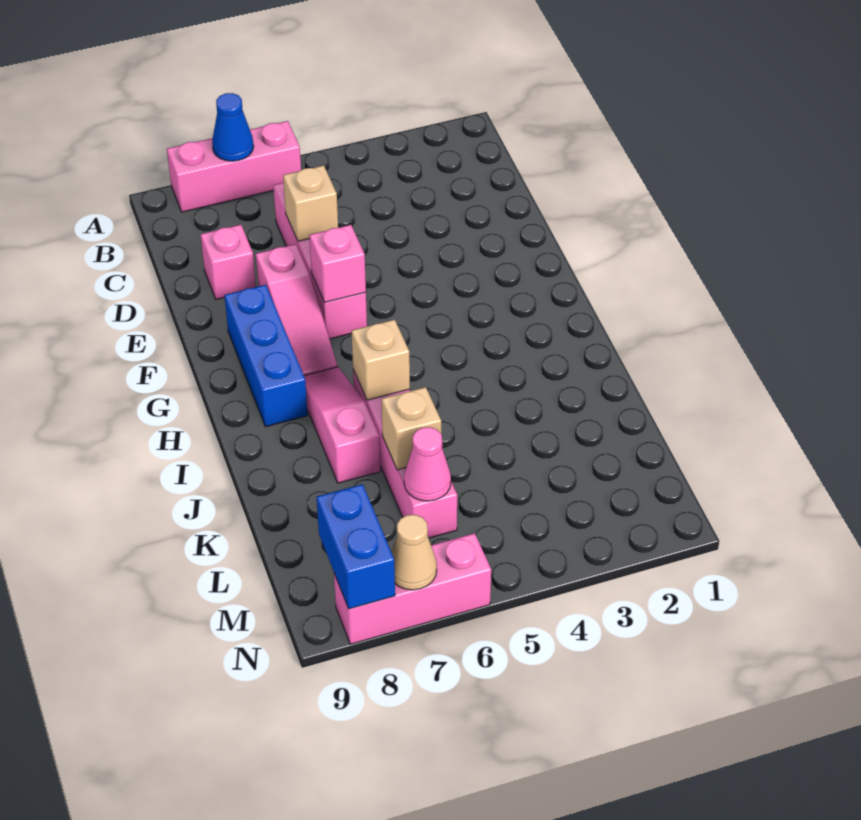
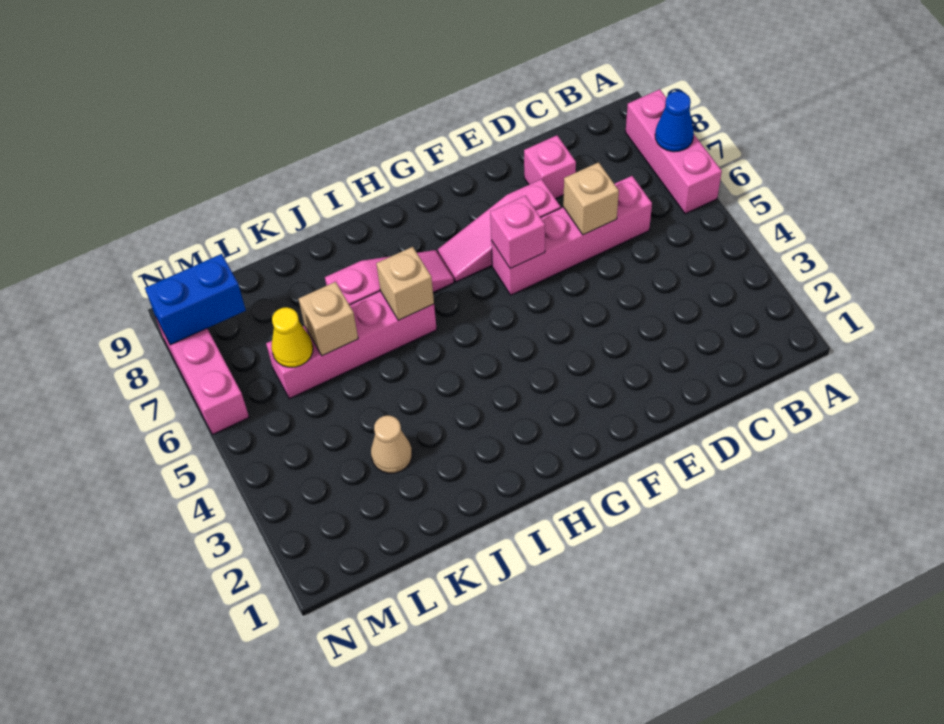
blue 1x3 brick [225,285,308,427] -> none
pink 1x1 cone [404,427,451,501] -> yellow 1x1 cone [271,307,313,367]
tan 1x1 cone [391,515,437,590] -> tan 1x1 cone moved to [371,415,412,473]

